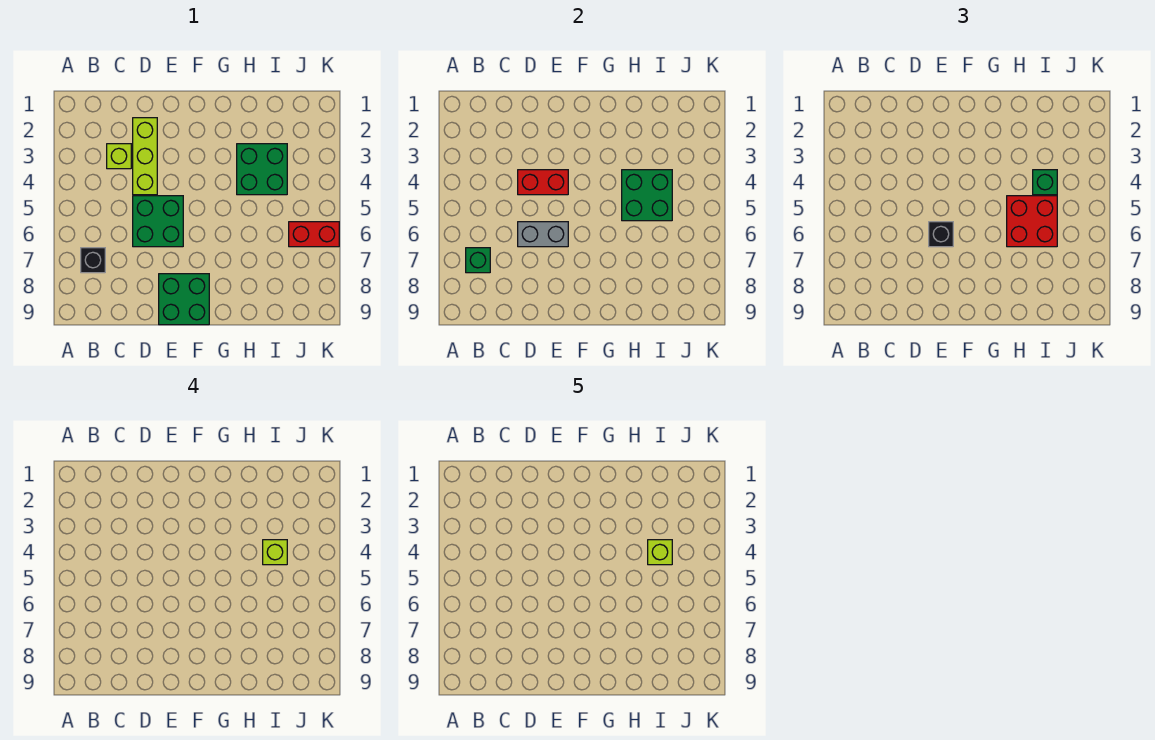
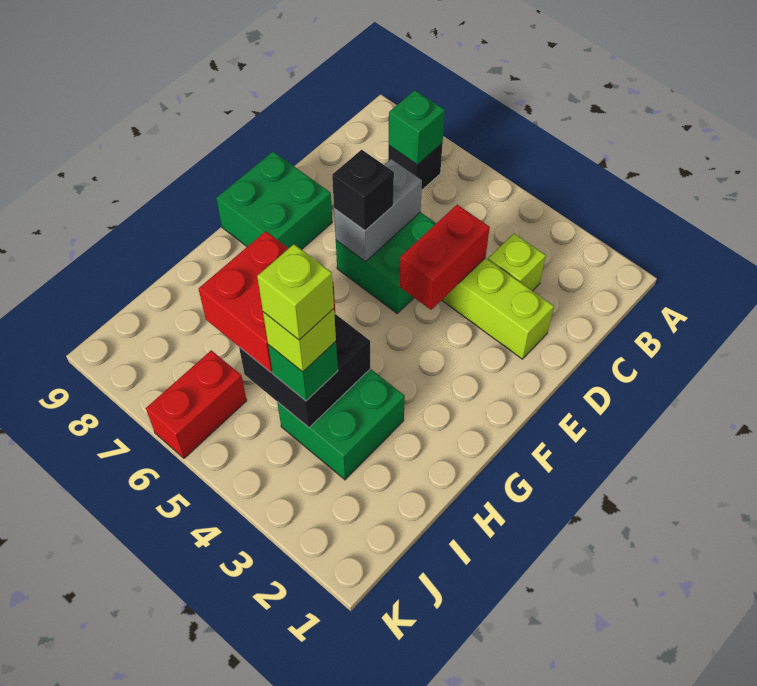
green 2x2 brick [622,170,672,221] -> black 2x2 brick [239,314,371,427]

